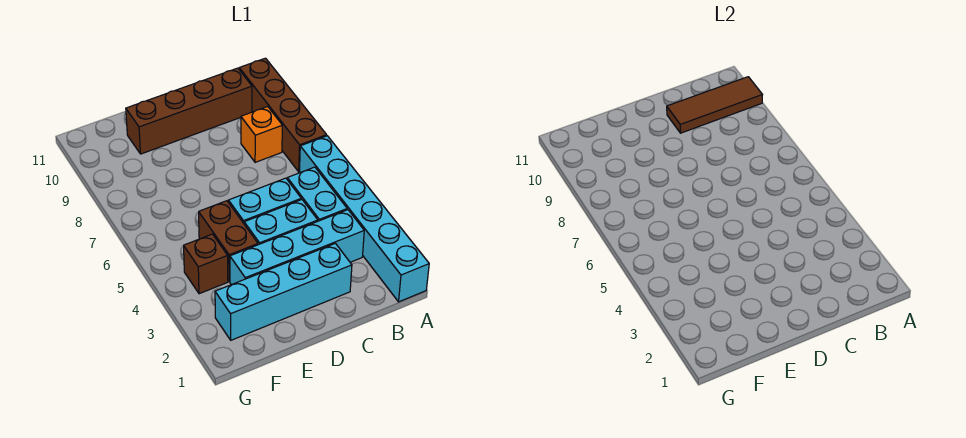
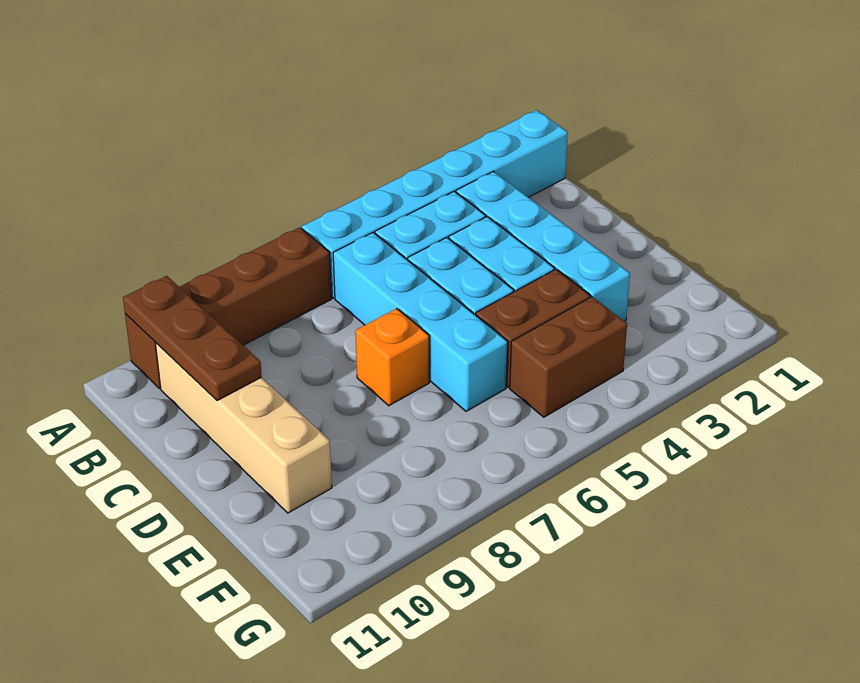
brown 1x3 tile [667,77,762,133] -> brown 1x3 plate [123,276,262,401]
orange 1x1 brick [241,107,282,162] -> orange 1x1 brick moved to [356,308,429,406]
brown 1x4 brick [126,68,252,154] -> tan 1x4 brick [155,343,332,513]
cyan 1x4 brick [215,243,352,340] -> cyan 1x4 brick moved to [333,233,508,411]
brown 1x1 brick [184,234,228,294] -> brown 1x2 brick [510,297,627,417]

